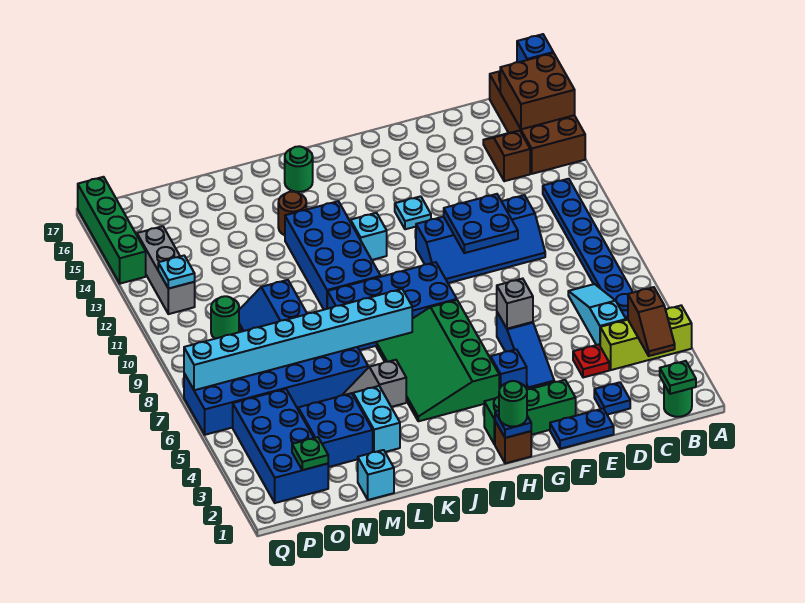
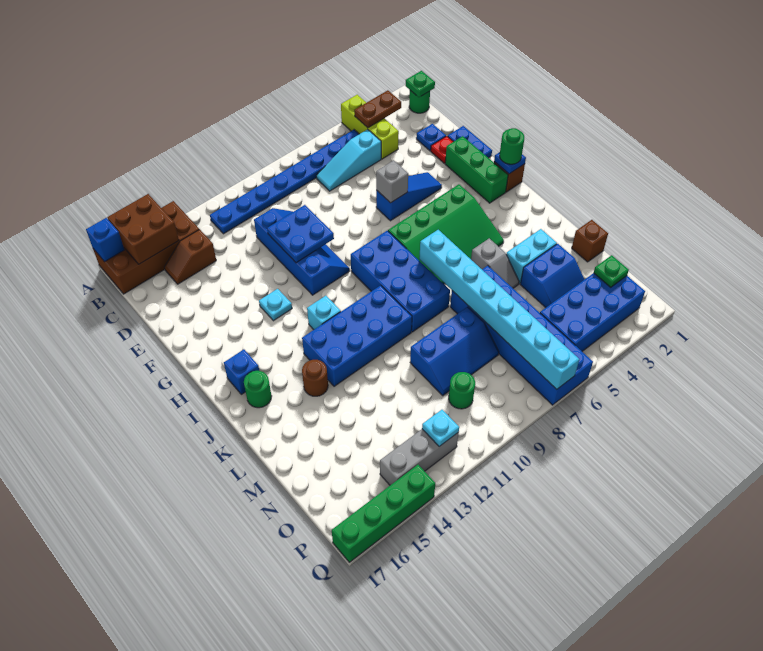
brown 1x2 slope [628,287,675,356] -> brown 1x2 plate [354,90,401,128]
red 1x1 plate [573,345,609,378] -> red 1x1 plate moved to [431,136,453,163]
blue 1x1 brick [491,349,527,389] -> blue 1x1 brick moved to [224,349,259,394]
cyan 1x1 brick [358,450,394,500] -> brown 1x1 brick [572,220,608,262]
blue 2x2 brick [298,393,373,467] -> blue 2x2 slope [520,244,584,308]

